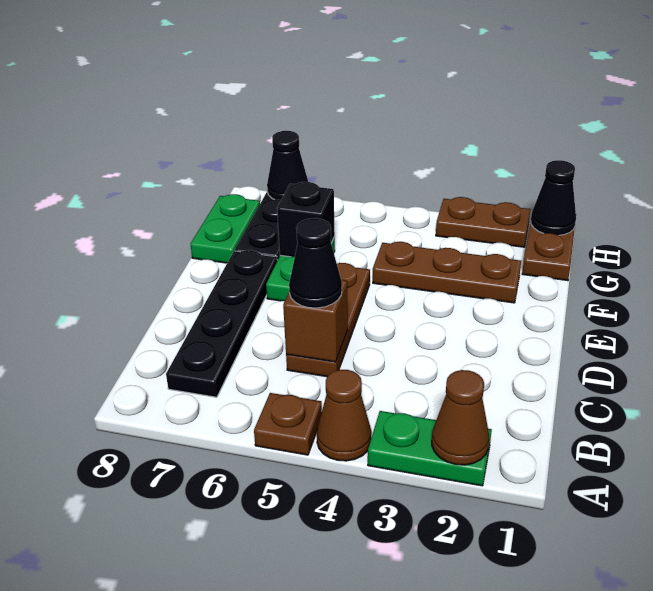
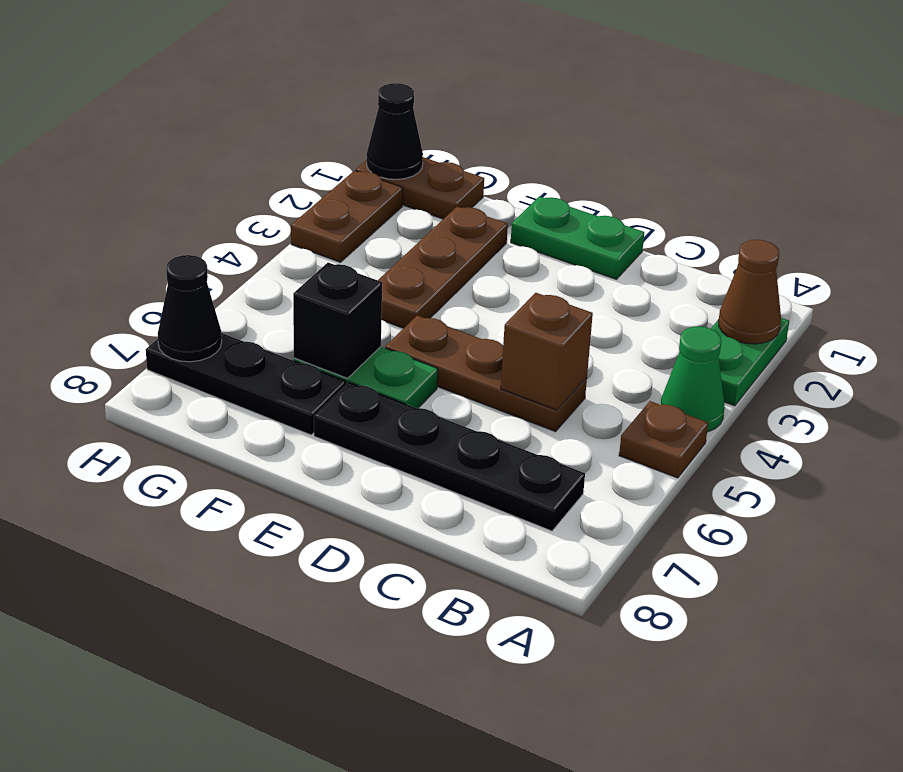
brown 1x1 cone [317,370,372,461] -> green 1x1 cone [661,326,725,432]
black 1x1 cone [289,218,342,308] -> none
green 1x2 plate [191,194,260,263] -> green 1x2 plate moved to [511,196,644,279]

